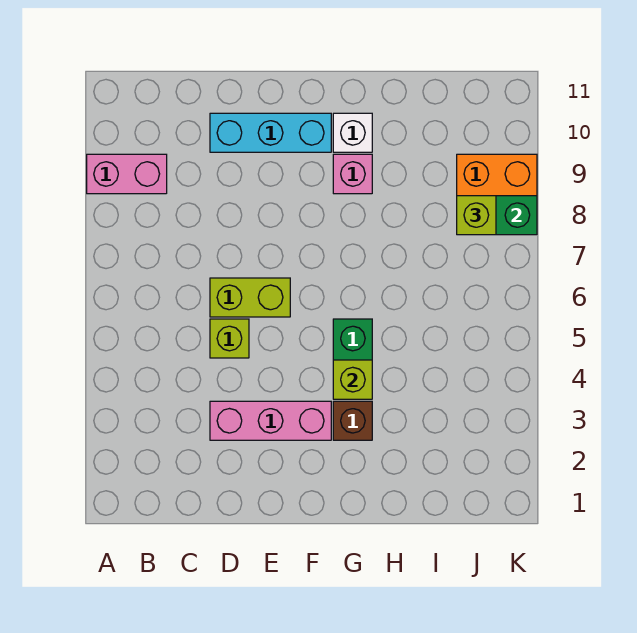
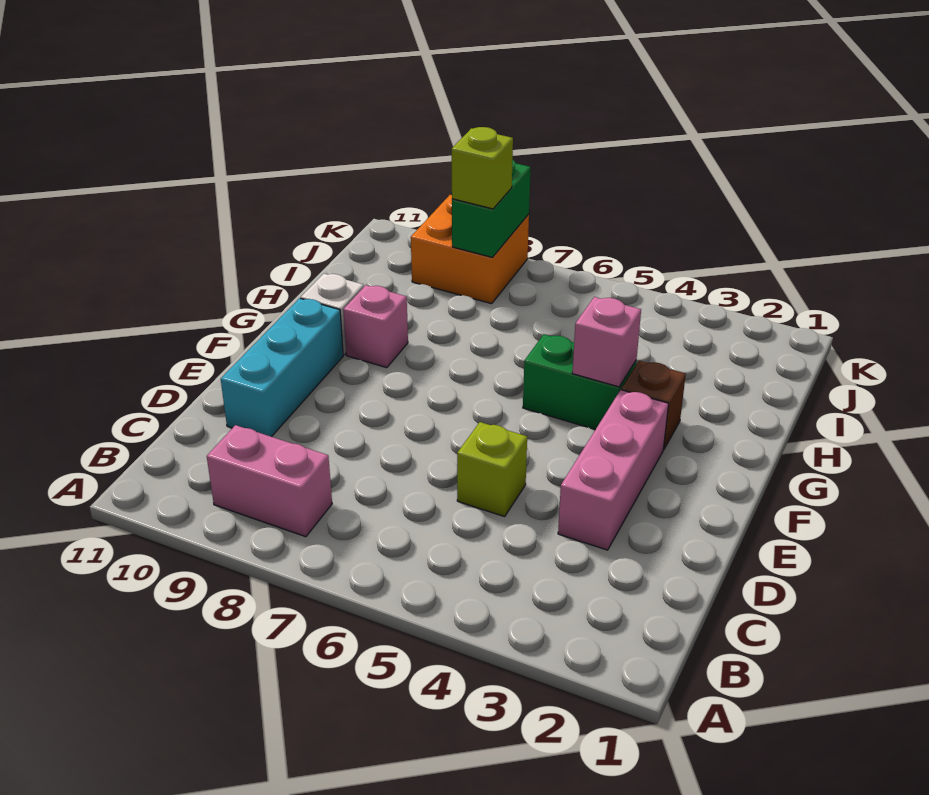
pink 1x2 brick [87,154,167,194] -> pink 1x2 brick turned to [207,425,332,537]
lime 1x2 brick [210,278,290,317] -> none
lime 1x1 brick [333,360,372,399] -> pink 1x1 brick [572,297,641,387]

